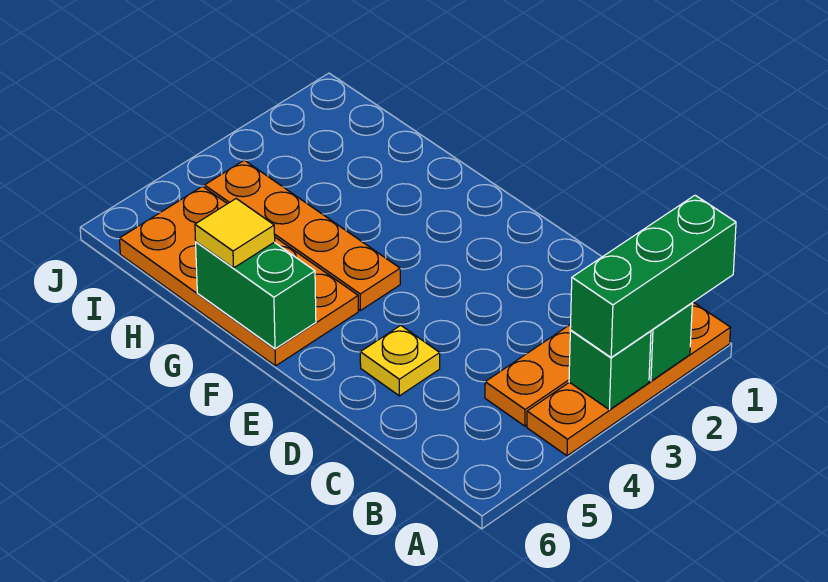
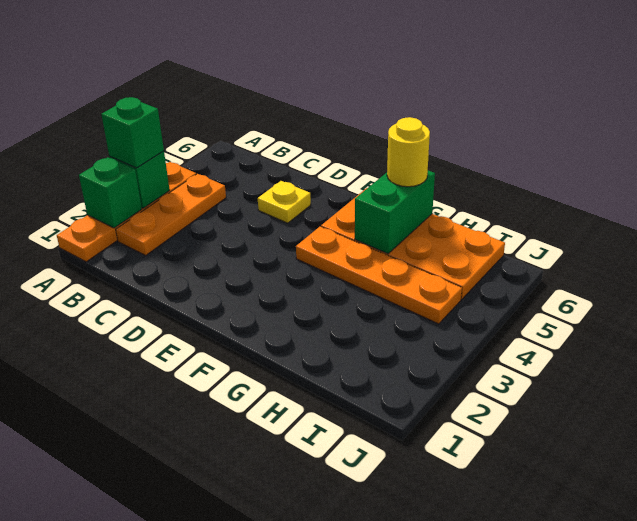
green 1x3 brick [570,195,736,358] -> green 1x1 brick [101,97,164,168]
green 1x2 brick [196,242,316,349] -> green 1x2 brick turned to [355,171,435,254]
yellow 1x1 tile [195,199,275,268] -> yellow 1x1 round brick [387,117,430,187]

